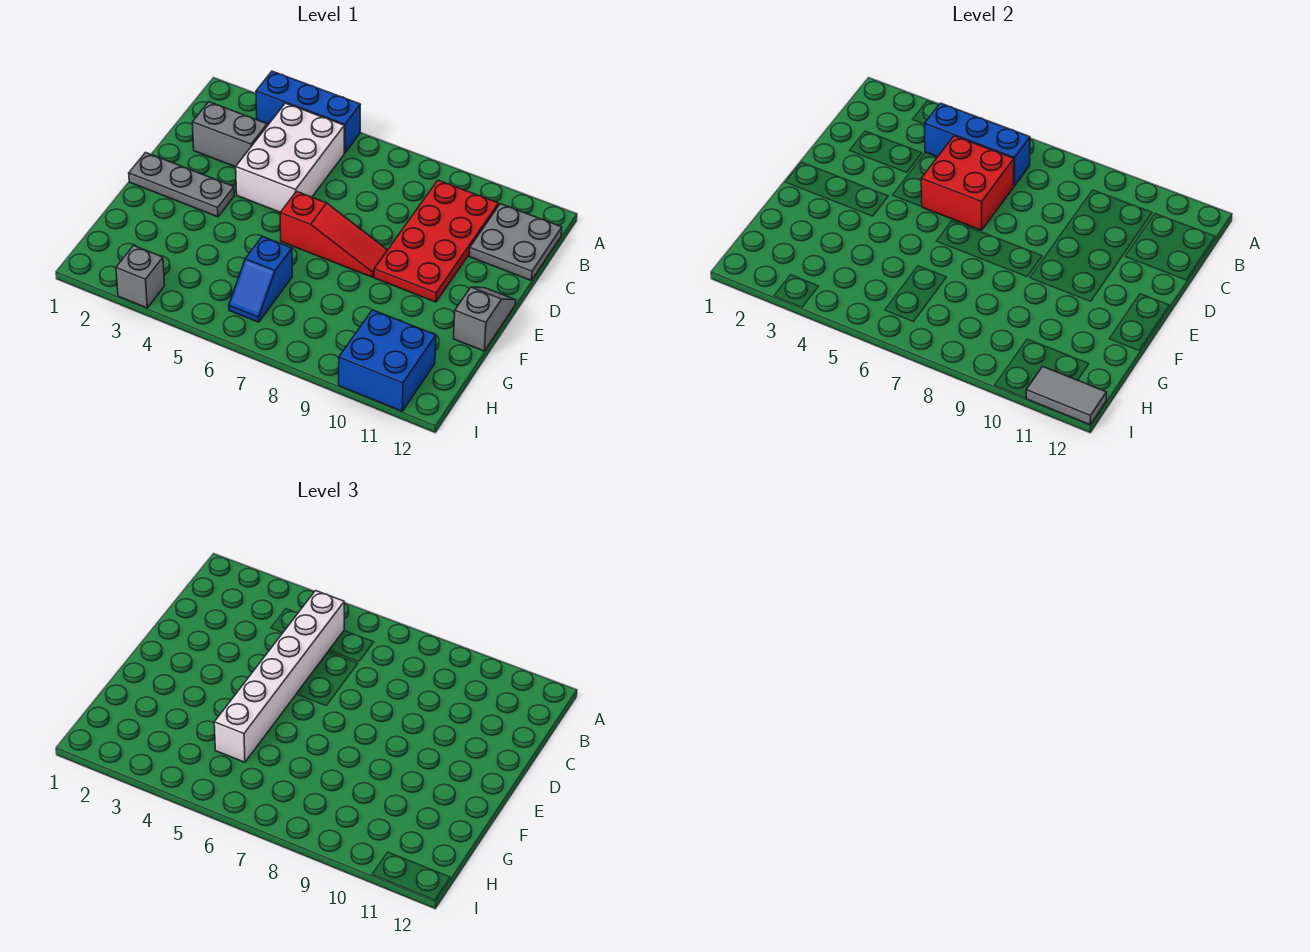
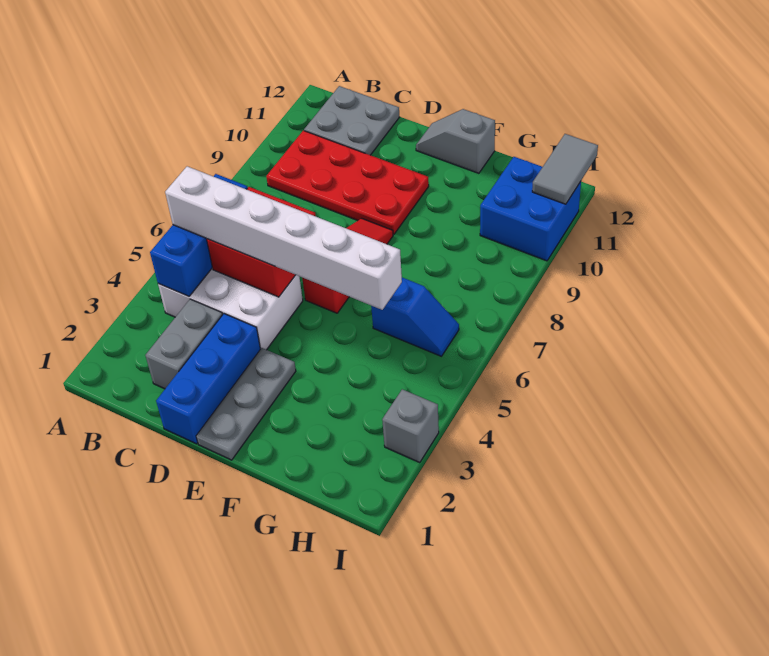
blue 1x3 brick [256,71,360,153] -> blue 1x3 brick moved to [156,314,260,444]

